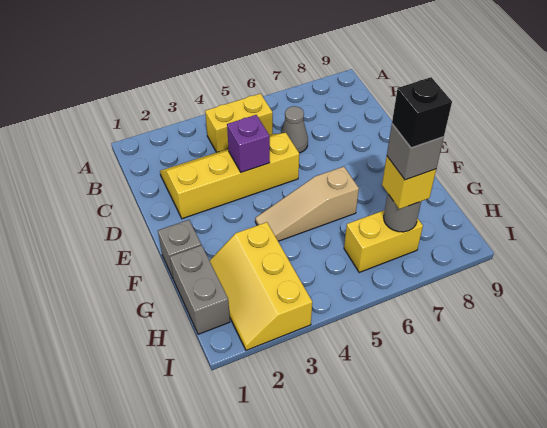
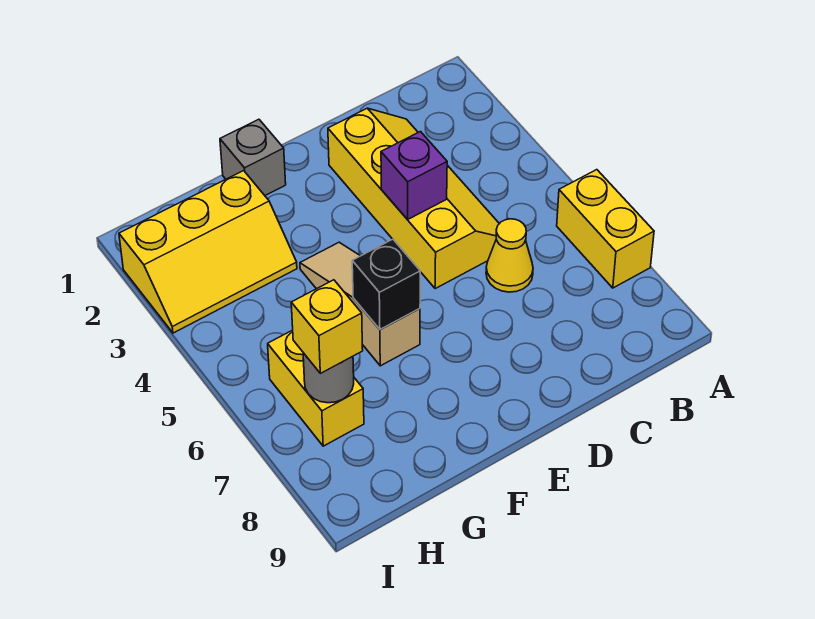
yellow 1x2 brick [205,94,273,152] -> yellow 1x2 brick moved to [557,170,654,288]
grey 1x1 cone [281,106,308,153] -> yellow 1x1 cone [486,219,533,292]
grey 1x2 brick [170,245,230,334] -> none
yellow 2x3 slope [210,222,312,350] -> yellow 2x3 slope turned to [119,171,297,333]
grey 1x1 brick [387,124,444,180] -> none
black 1x1 brick [392,77,452,148] -> black 1x1 brick moved to [352,239,420,330]

